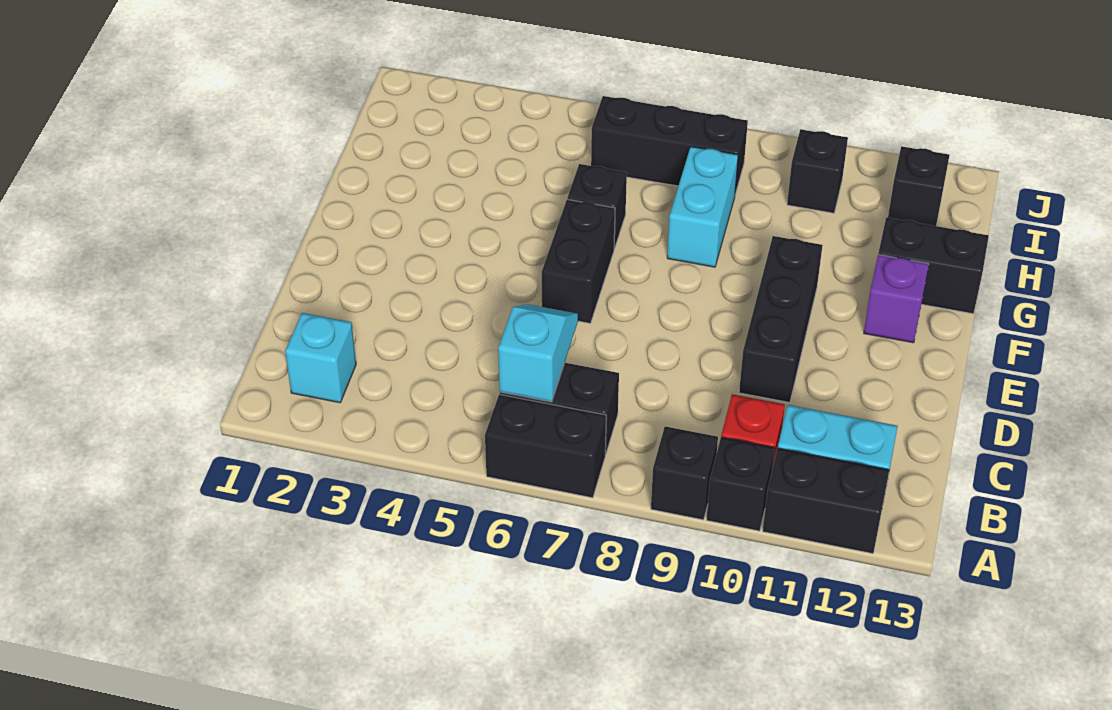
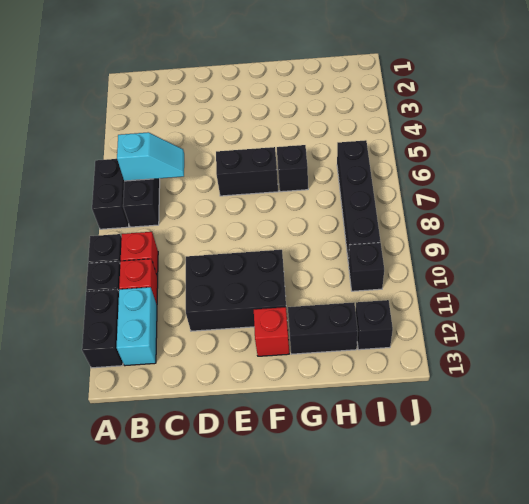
cyan 1x1 brick [285,313,356,403] -> none
none -> red 1x1 brick [121,232,158,277]
black 1x3 brick [739,236,823,403] -> black 2x3 brick [186,250,287,331]
purple 1x1 brick [864,255,929,343] -> red 1x1 brick [254,307,289,356]
cyan 1x2 brick [667,147,738,267] -> none
black 1x2 brick [878,217,989,314] -> black 1x2 brick turned to [288,302,358,354]
black 1x3 brick [591,96,748,194] -> black 1x4 brick [337,140,380,264]

